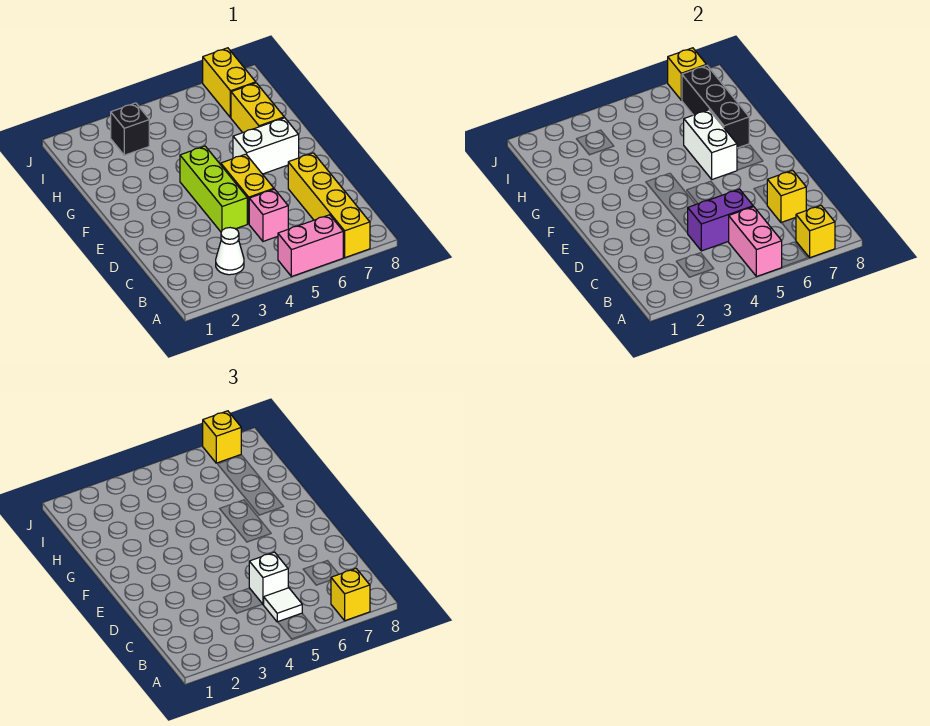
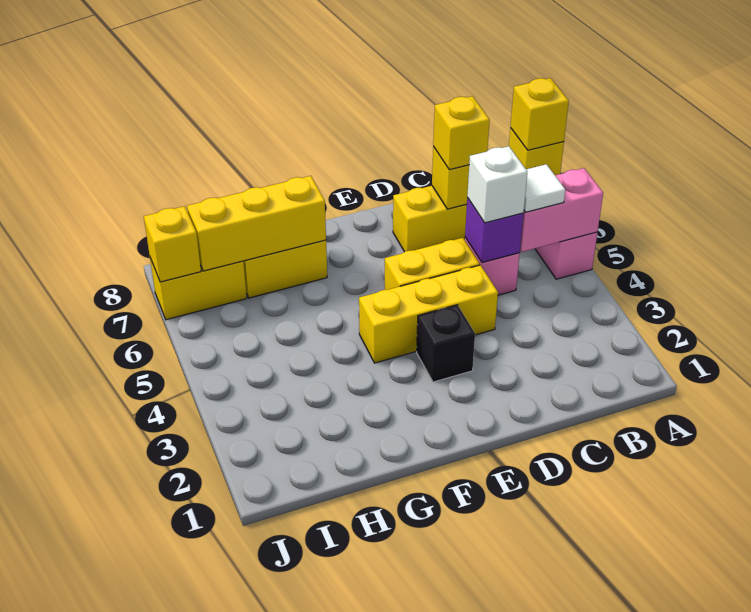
white 1x1 cone [216,228,244,275] -> none
purple 1x2 brick [688,189,753,251] -> purple 1x1 brick [465,198,523,263]
lime 1x3 brick [180,146,247,232] -> yellow 1x3 brick [359,265,498,363]
white 1x2 brick [233,118,299,174] -> none
white 1x2 brick [684,110,737,179] -> none
black 1x3 brick [682,65,749,148] -> yellow 1x3 brick [187,176,326,271]
black 1x1 brick [111,103,149,155] -> black 1x1 brick moved to [417,305,475,382]
yellow 1x1 brick [203,411,241,463] -> yellow 1x1 brick moved to [433,96,490,170]

